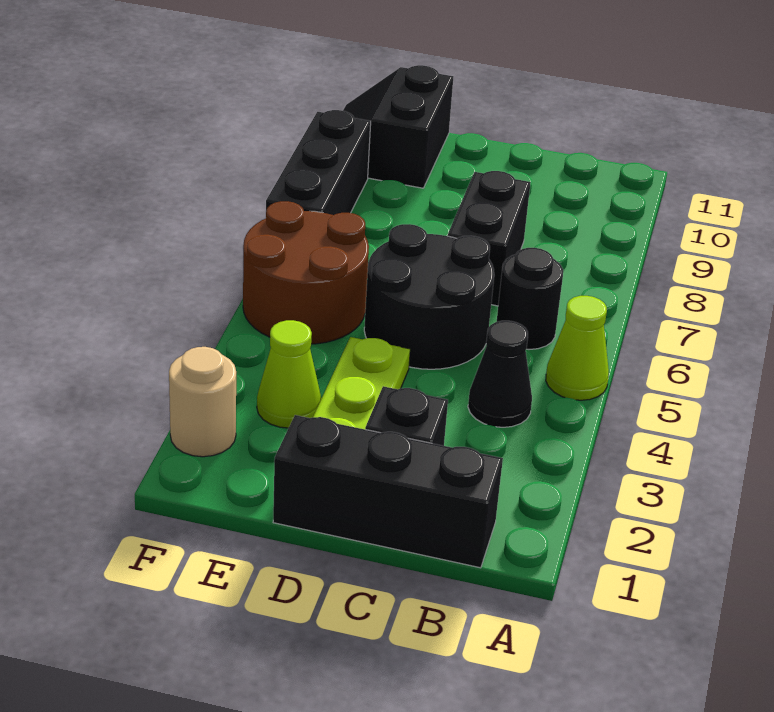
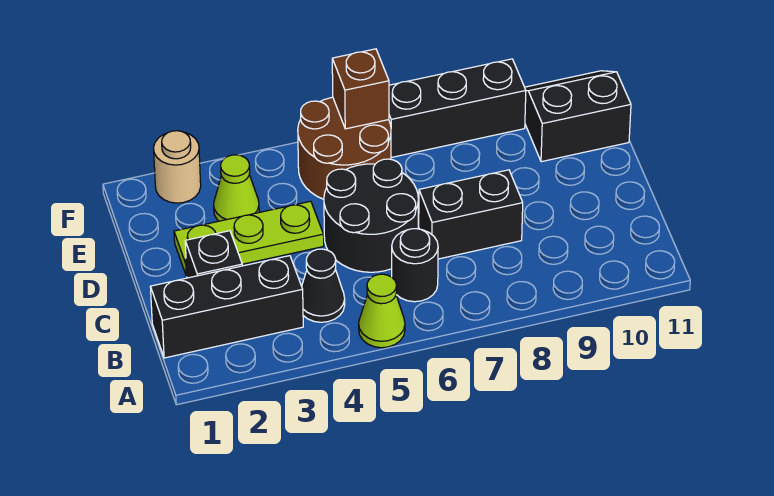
black 1x3 brick [273,415,503,568] -> black 1x3 brick turned to [150,256,303,358]
none -> brown 1x1 brick [332,49,389,129]

